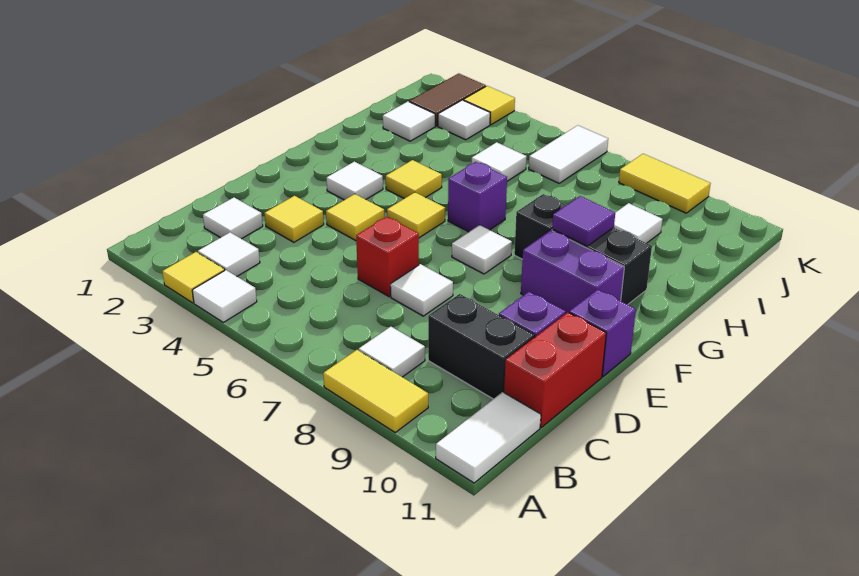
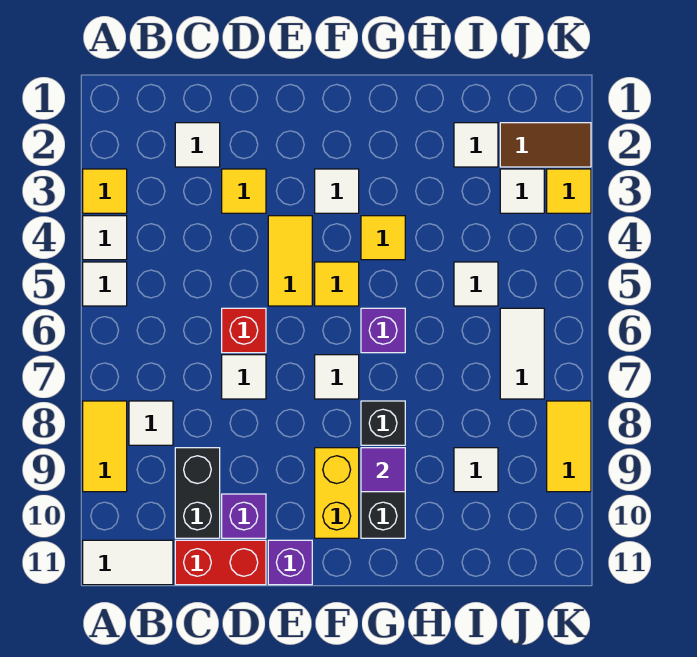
white 1x1 tile [198,232,260,276] -> white 1x1 tile moved to [83,262,127,306]
yellow 1x1 tile [326,194,384,241] -> yellow 1x2 tile [268,216,312,306]
purple 1x2 brick [521,231,624,313] -> yellow 1x2 brick [315,448,359,538]
white 1x2 tile [529,125,608,183] -> white 1x2 tile turned to [500,308,544,399]

